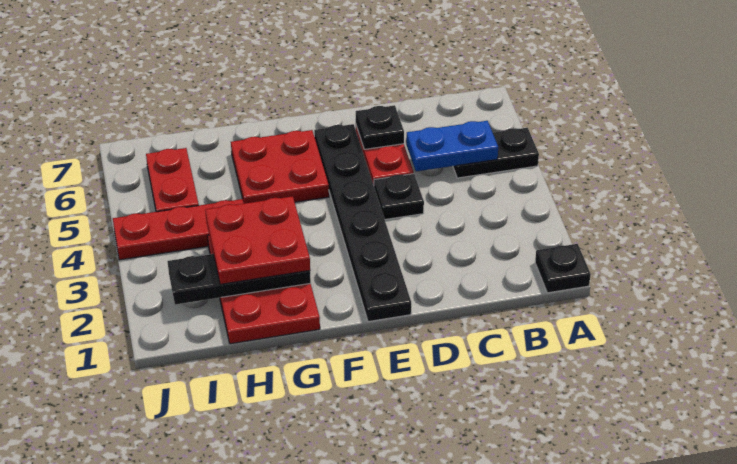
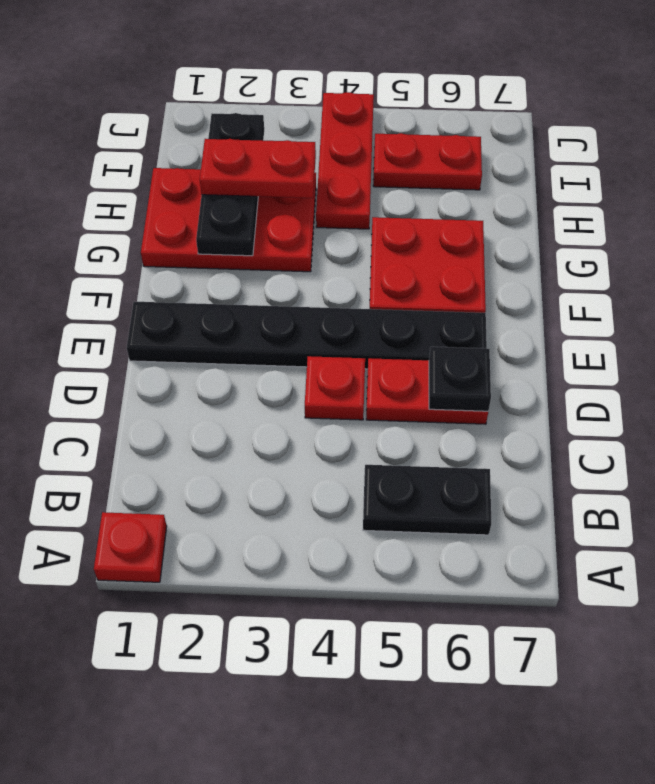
black 1x1 plate [535,244,591,293] -> red 1x1 plate [94,512,167,582]
black 1x2 plate [453,128,539,178] -> black 1x2 plate turned to [363,465,491,535]
blue 1x2 plate [406,121,498,171] -> none
black 1x1 plate [374,174,424,220] -> red 1x1 plate [305,356,365,420]
red 2x2 plate [205,196,310,284] -> red 1x2 plate [200,139,316,198]

